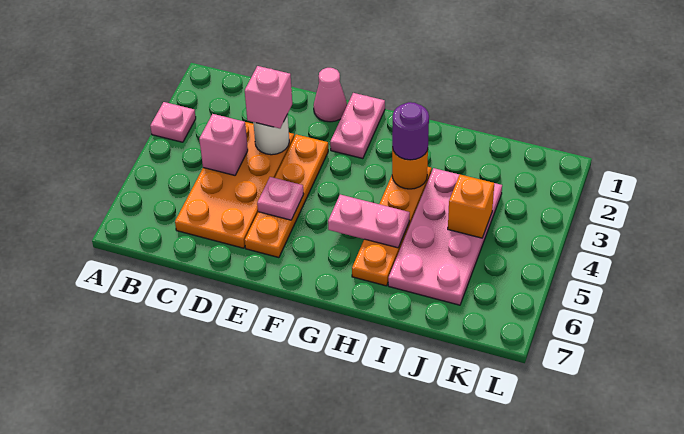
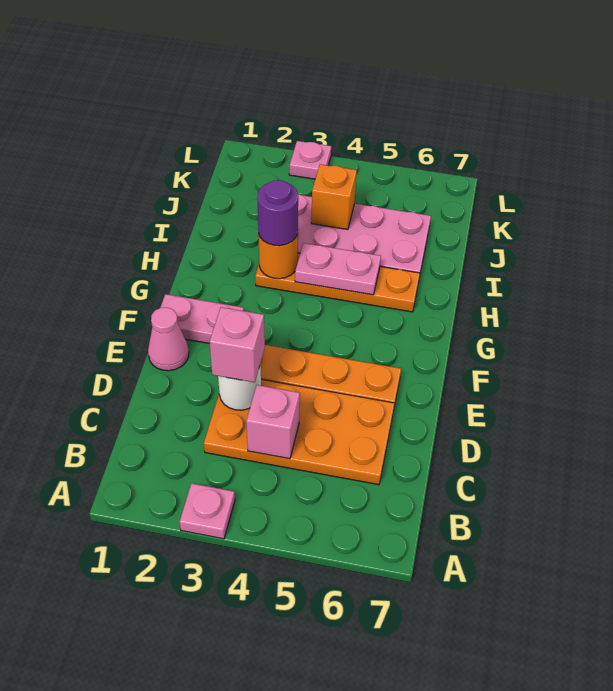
pink 1x1 plate [257,177,303,220] -> pink 1x1 plate moved to [289,141,331,179]
pink 1x2 plate [328,195,410,248] -> pink 1x2 plate turned to [295,243,381,295]

